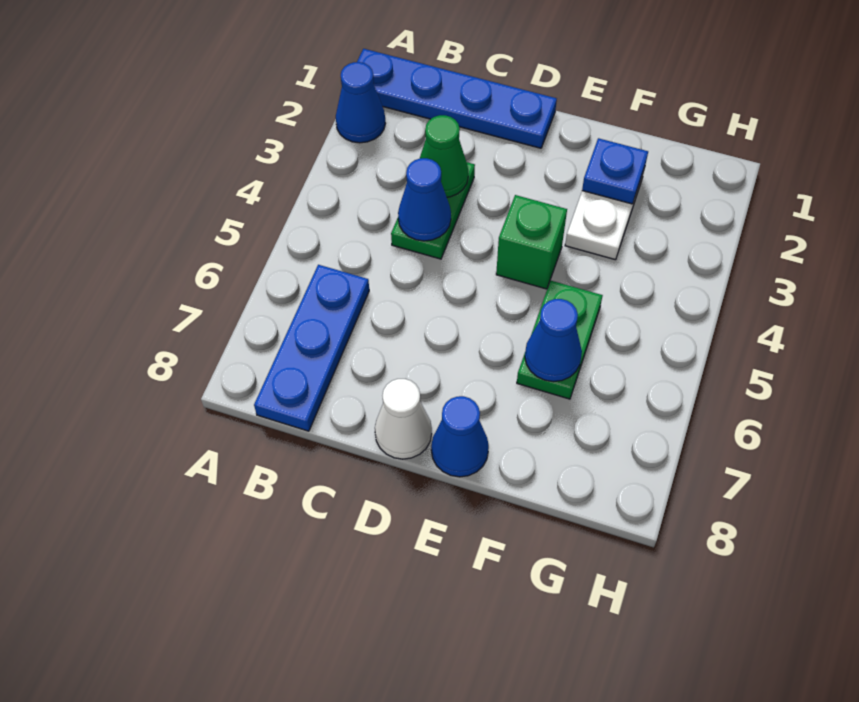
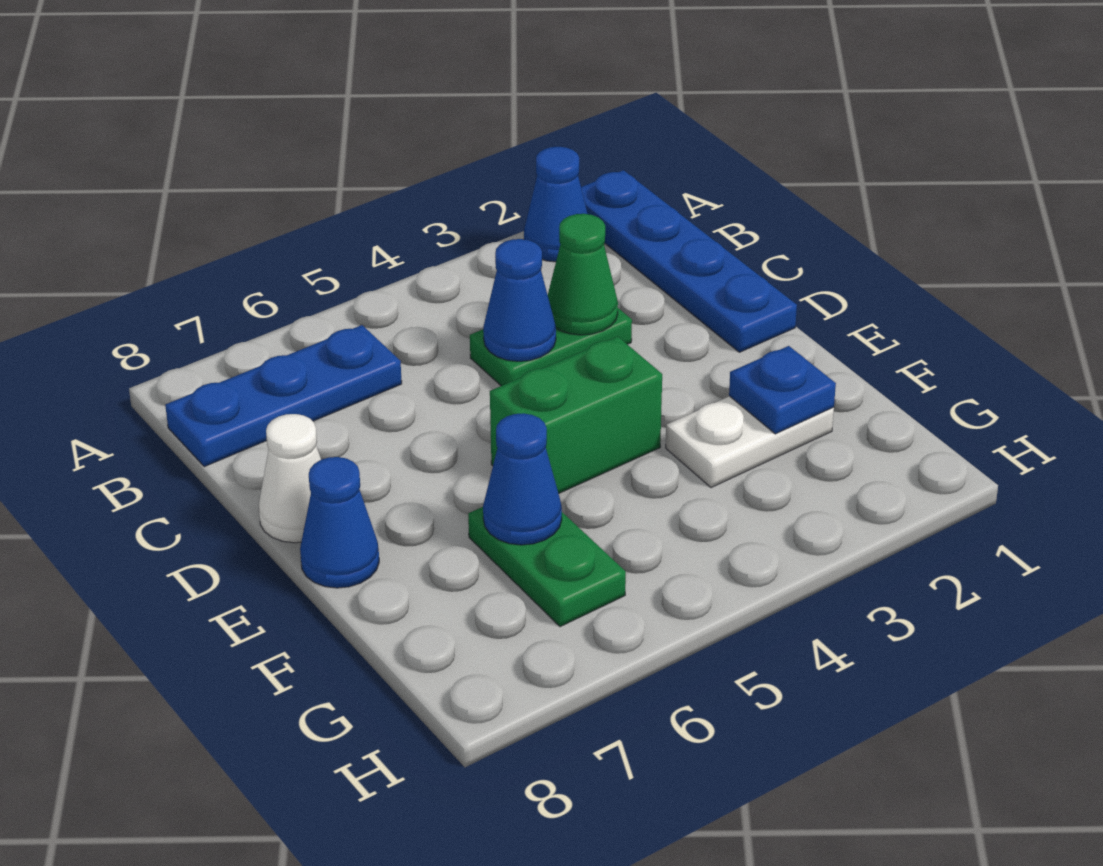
green 1x1 brick [496,195,567,289] -> green 1x2 brick [490,336,662,493]
green 1x2 plate [517,281,603,399] -> green 1x2 plate turned to [468,507,626,627]

